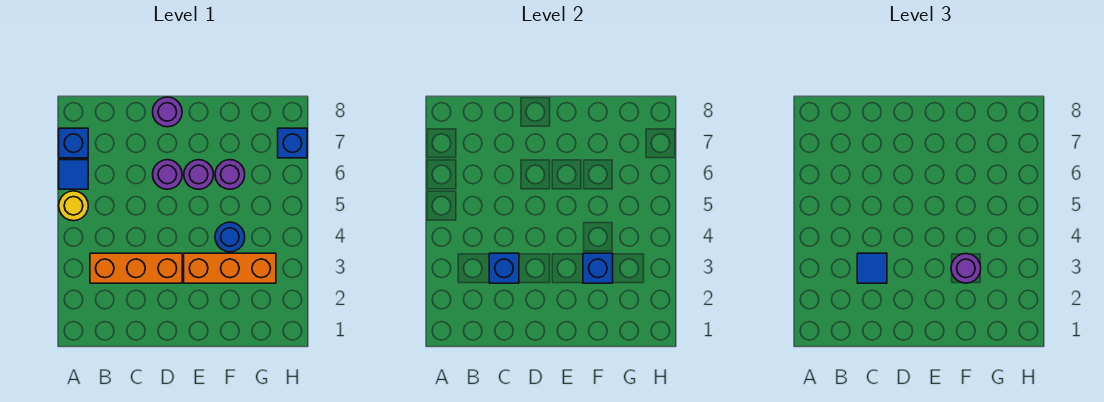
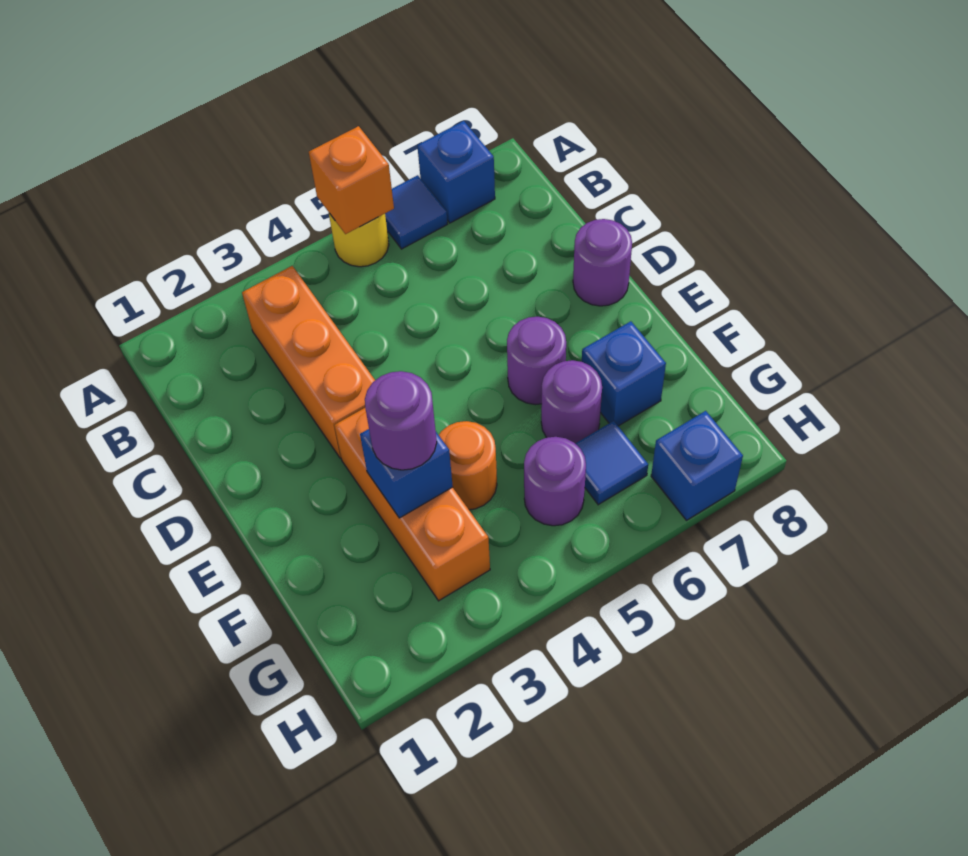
none -> orange 1x1 brick [309,126,394,234]
blue 1x1 brick [489,253,519,283] -> blue 1x1 brick moved to [582,321,666,426]
blue 1x1 tile [857,253,887,283] -> blue 1x1 tile moved to [575,421,648,505]
purple 1x1 round brick [153,160,182,189] -> purple 1x1 round brick moved to [524,437,586,526]
blue 1x1 round brick [215,222,245,252] -> orange 1x1 round brick [439,421,497,510]

